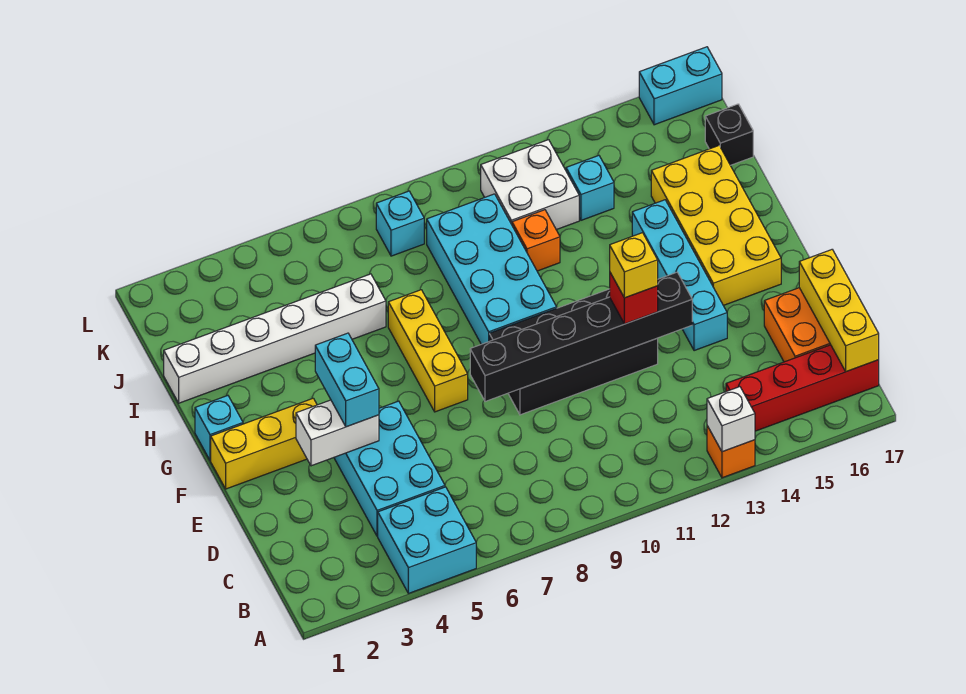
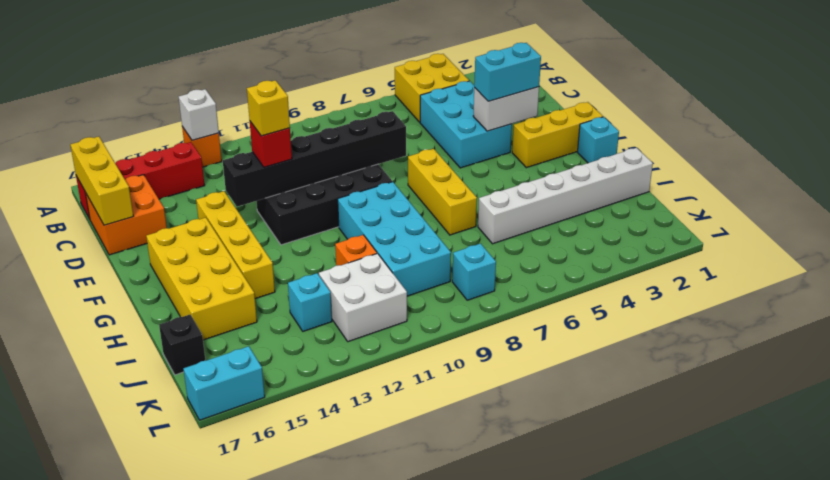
cyan 2x2 brick [378,487,476,593] -> yellow 2x2 brick [395,54,469,122]
cyan 1x2 brick [315,333,379,427] -> cyan 1x2 brick turned to [474,43,541,101]
cyan 1x4 brick [632,200,727,351] -> yellow 1x4 brick [196,191,275,299]

